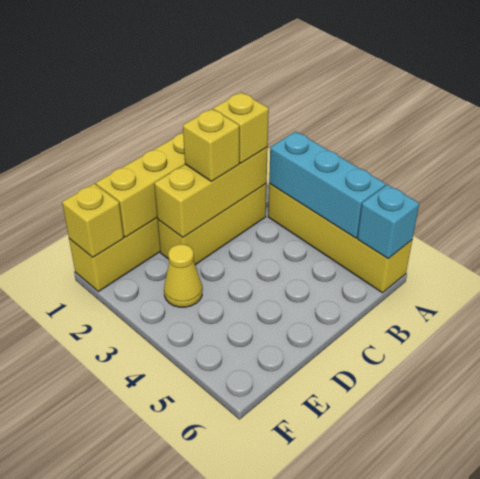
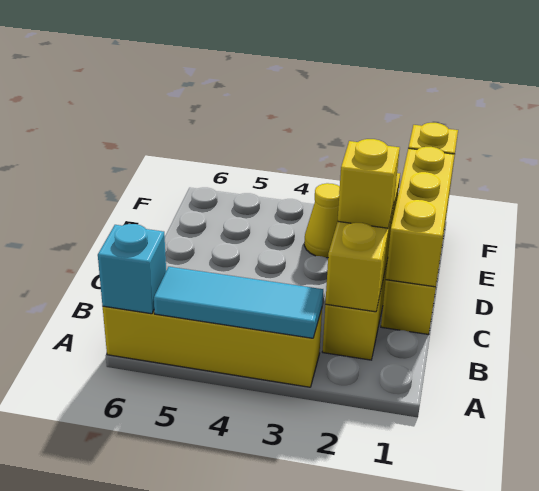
cyan 1x3 brick [269,131,386,238] -> cyan 1x3 tile [154,267,323,338]
yellow 1x1 brick [213,92,269,163] -> none

